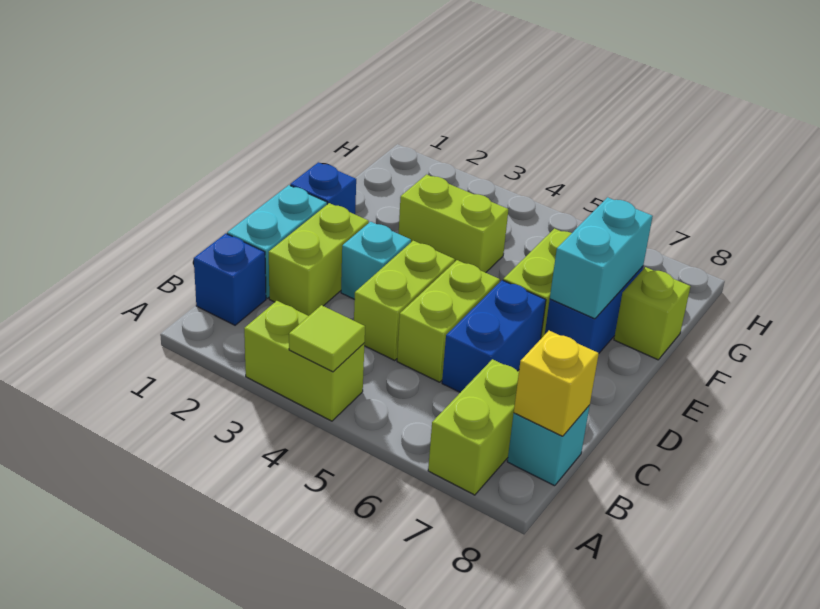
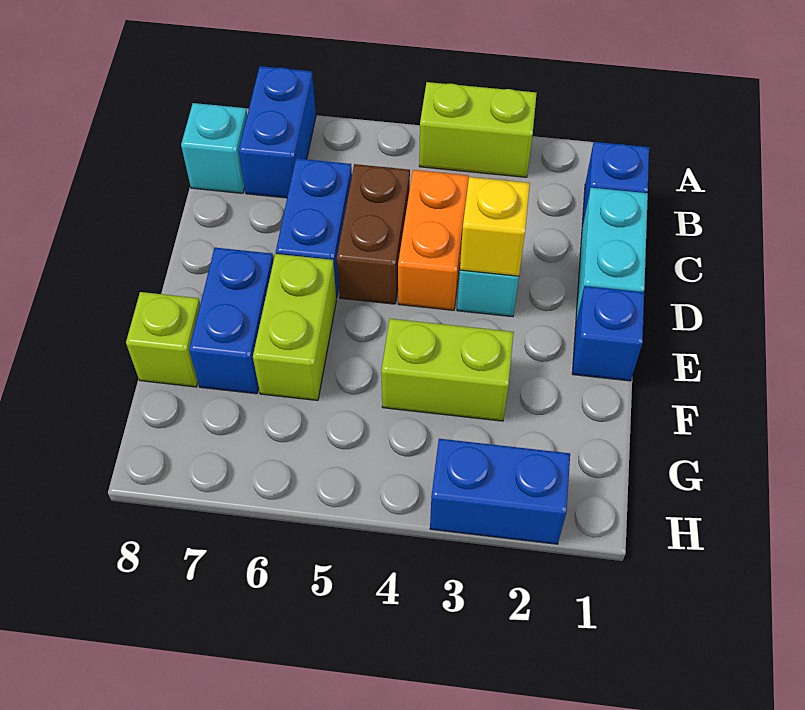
lime 1x1 tile [289,305,365,372] -> none
lime 1x2 brick [428,359,519,495] -> blue 1x2 brick [239,66,316,198]
yellow 1x1 brick [514,331,599,436] -> yellow 1x1 brick moved to [460,177,530,276]
lime 1x2 brick [269,203,369,316] -> none
lime 1x2 brick [354,241,455,361] -> orange 1x2 brick [398,170,469,310]
lime 1x2 brick [397,260,500,382] -> brown 1x2 brick [337,164,410,304]
cyan 1x2 brick [550,197,653,319] -> none
none -> blue 1x2 brick [430,439,570,544]

